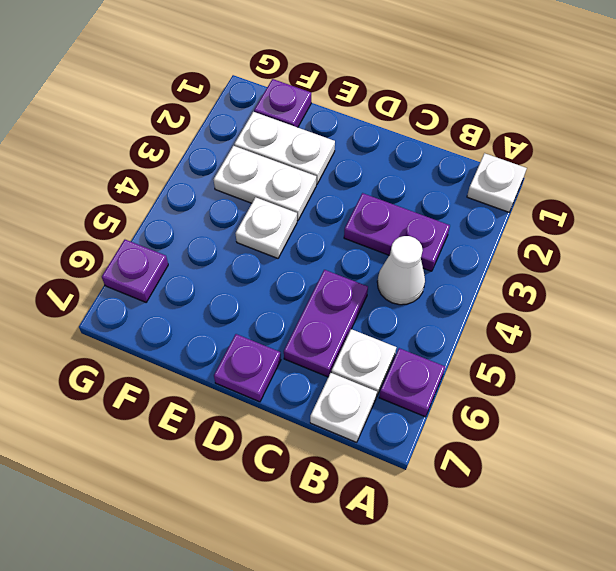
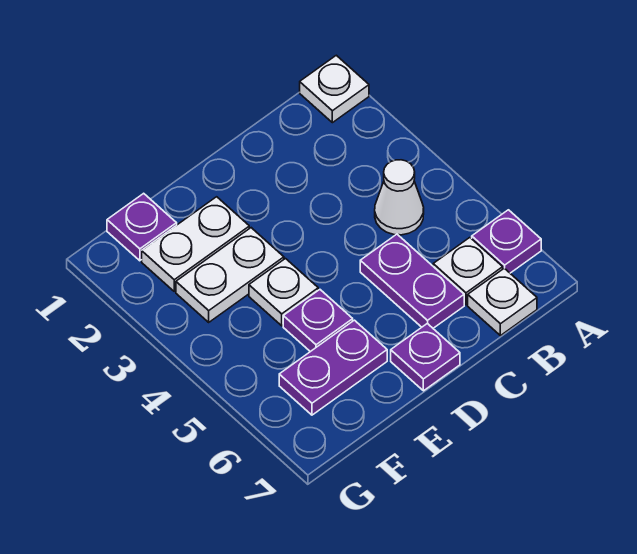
purple 1x2 plate [344,193,450,271] -> purple 1x2 plate moved to [279,320,387,415]
purple 1x1 plate [102,240,168,302] -> purple 1x1 plate moved to [283,290,353,352]

